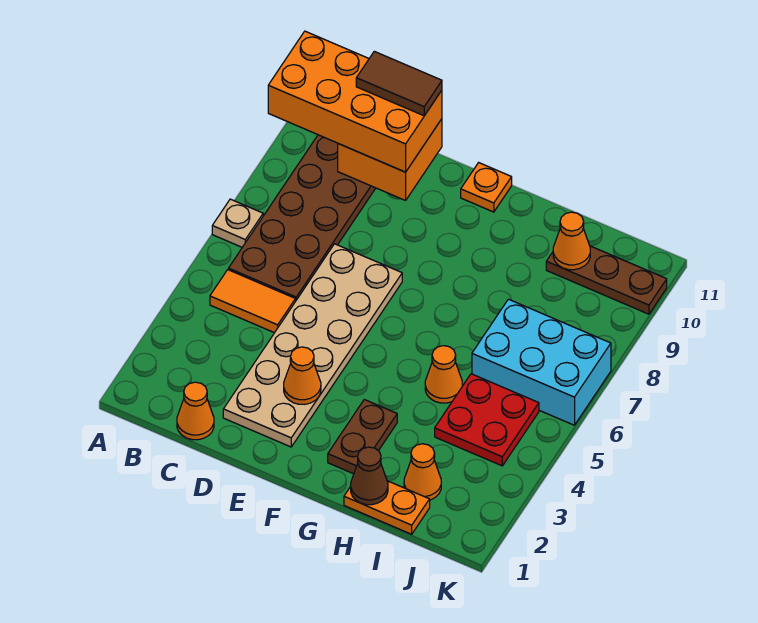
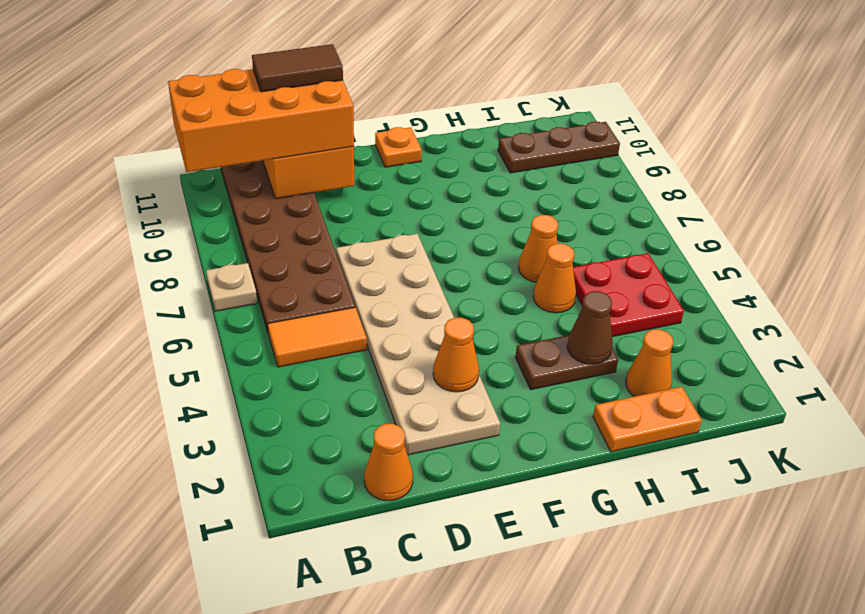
brown 1x2 plate [328,400,397,474] -> brown 1x2 plate turned to [515,335,618,390]
brown 1x1 cone [351,447,388,505] -> brown 1x1 cone moved to [567,291,613,364]
cyan 2x3 brick [472,299,611,425] -> none
orange 1x1 cone [553,212,590,270] -> orange 1x1 cone moved to [519,215,558,282]

